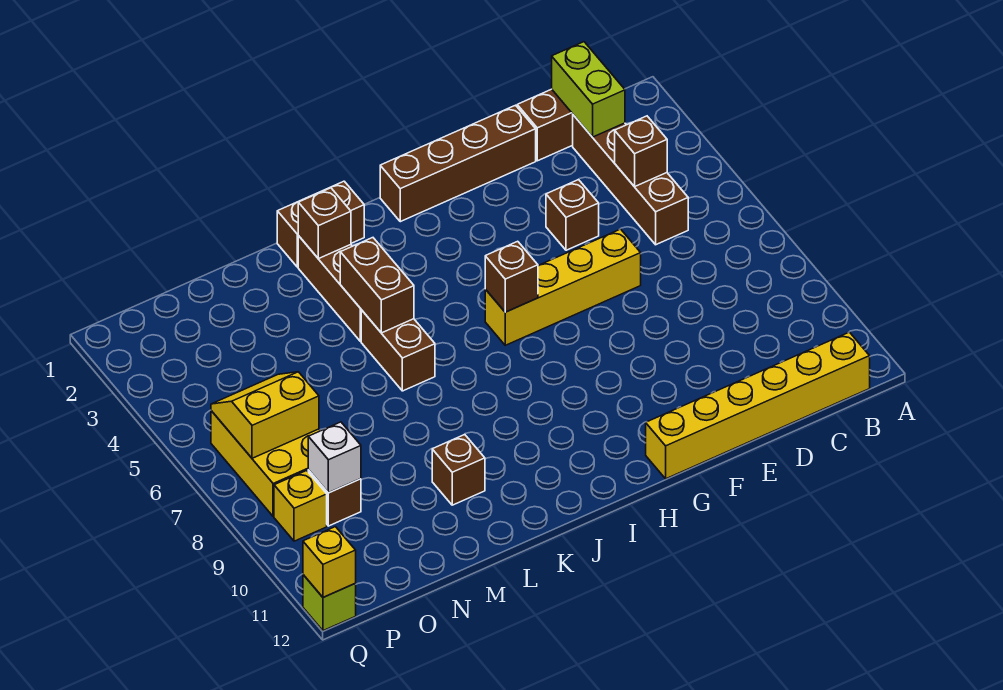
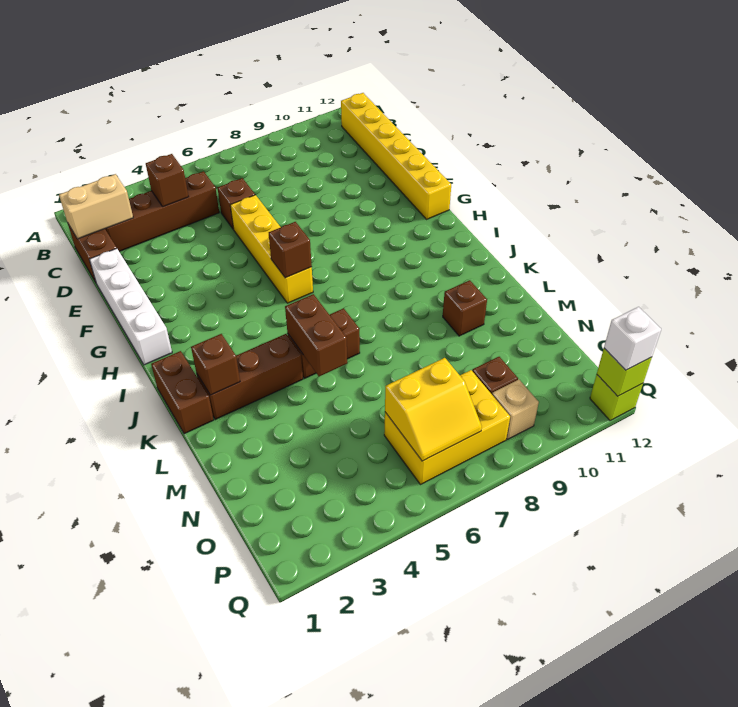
lime 1x2 brick [552,42,625,137] -> tan 1x2 brick [59,174,133,239]
brown 1x4 brick [380,105,536,222] -> white 1x4 brick [89,249,172,365]
brown 1x1 brick [546,180,599,250] -> brown 1x1 brick moved to [217,178,255,229]
brown 1x2 brick [340,238,414,333] -> brown 1x2 brick turned to [285,294,347,376]
yellow 2x2 slope [211,372,319,458] -> yellow 2x2 slope turned to [385,358,482,461]
white 1x1 brick [308,422,361,493] -> white 1x1 brick moved to [604,307,661,370]
yellow 1x1 brick [274,470,327,541] -> tan 1x1 brick [492,380,539,440]
yellow 1x1 brick [303,527,356,597] -> lime 1x1 brick [597,348,652,396]

